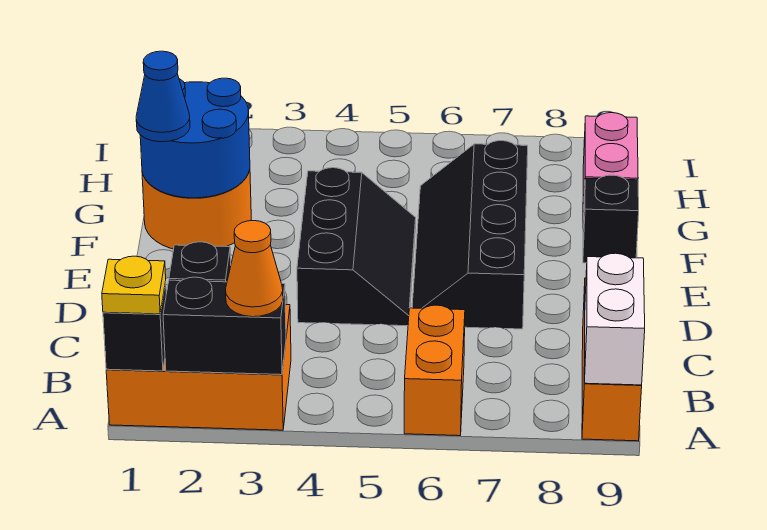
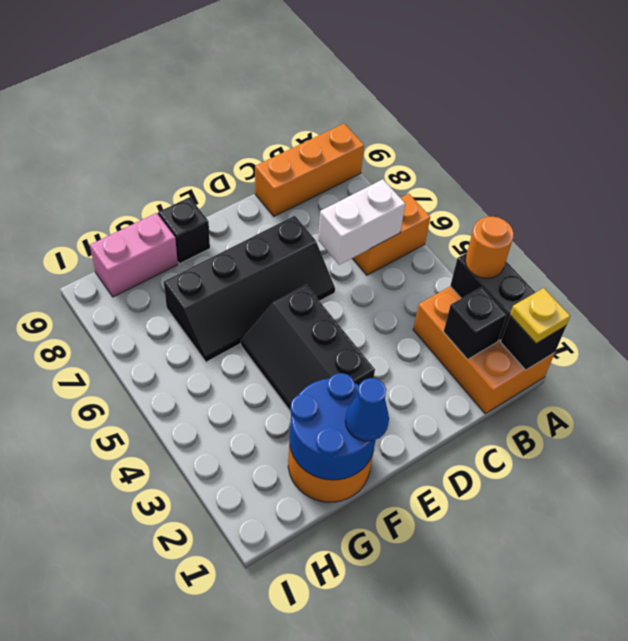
orange 1x1 cone [226,221,283,317] -> orange 1x1 round brick [465,217,514,278]
white 1x2 brick [584,253,645,385] -> white 1x2 brick moved to [318,179,405,265]
black 2x3 slope [297,168,416,326] -> black 2x3 slope turned to [241,285,375,410]

